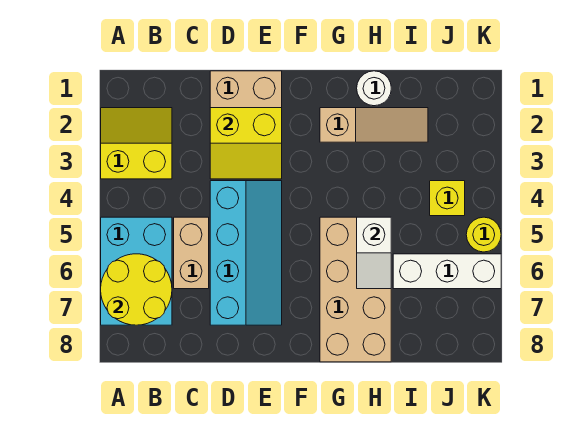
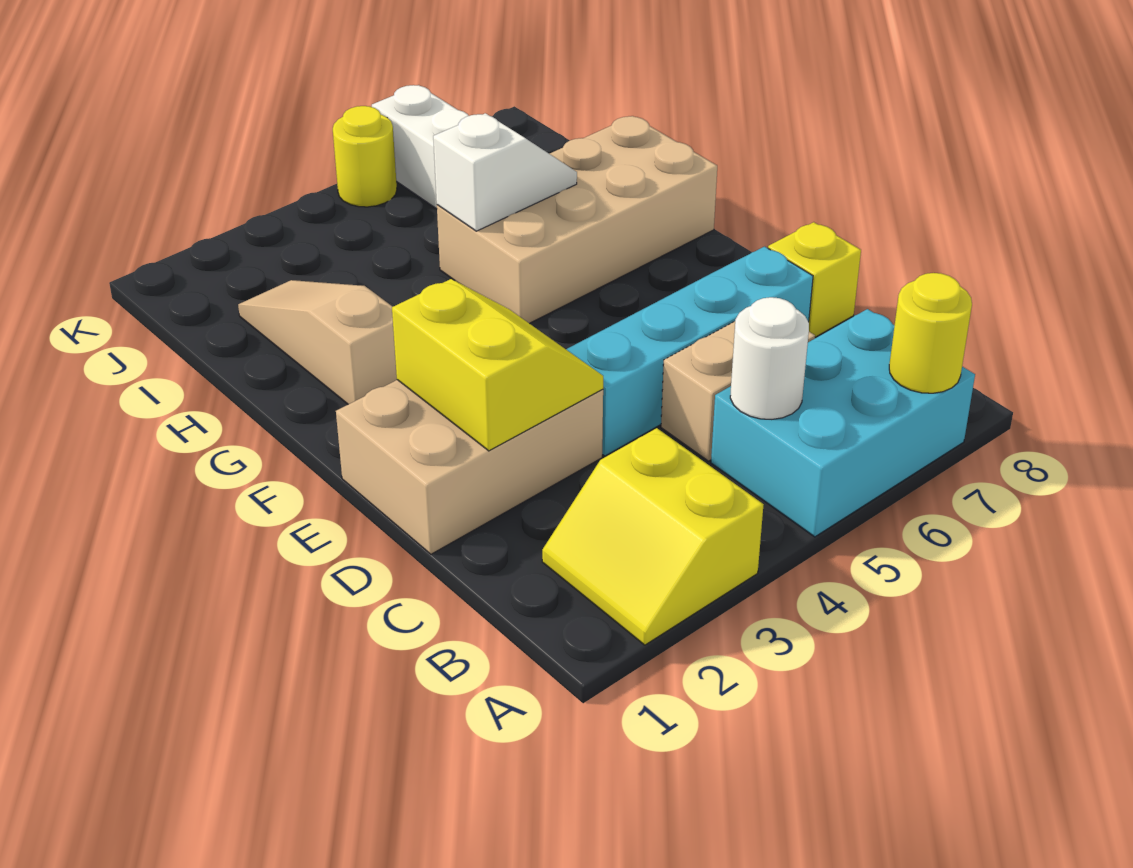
yellow 2x2 round brick [101,254,172,325] -> yellow 1x1 round brick [889,273,972,393]
white 1x1 round brick [357,71,391,106] -> white 1x1 round brick moved to [730,297,809,419]
yellow 1x1 brick [430,181,465,216] -> yellow 1x1 brick moved to [768,222,861,337]

